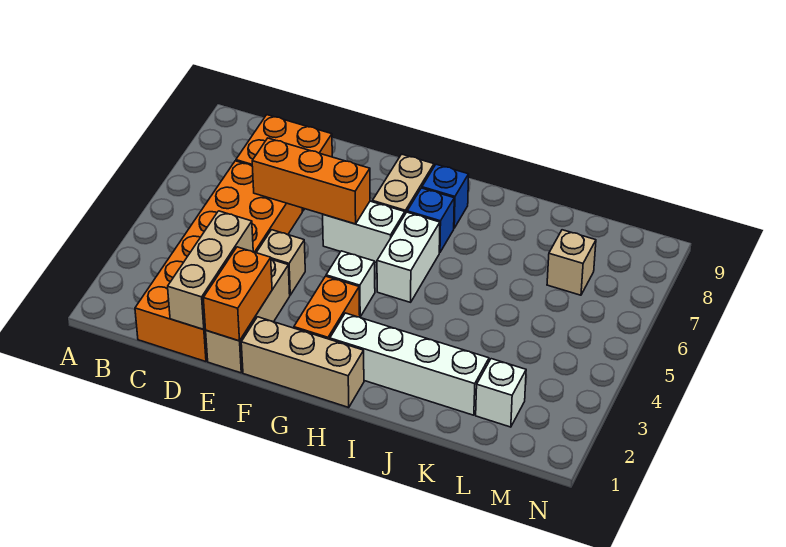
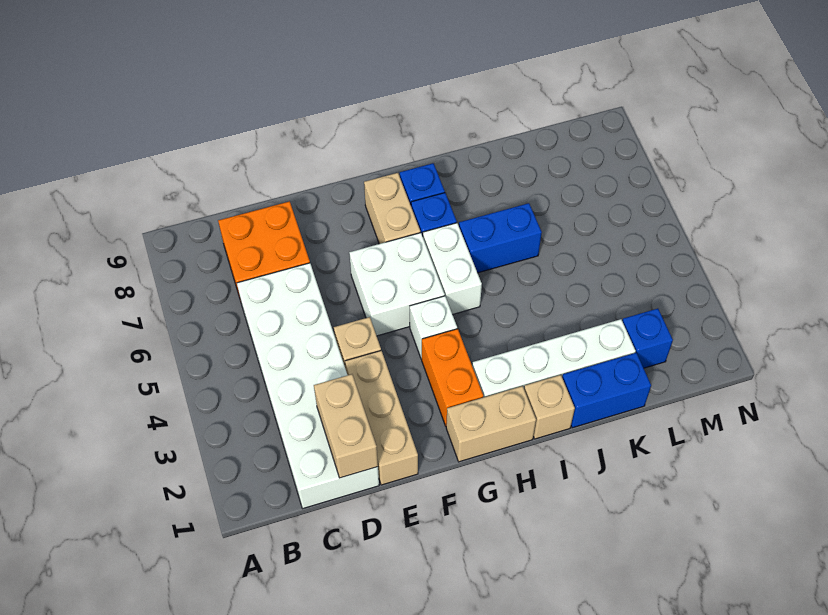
orange 2x6 brick [135,161,302,362] -> white 2x6 brick [237,263,379,508]
tan 1x3 brick [168,211,253,330] -> tan 1x2 brick [314,374,378,478]
orange 1x3 brick [252,138,370,224] -> none
orange 1x2 brick [203,247,272,341] -> none
tan 1x3 brick [241,317,364,408] -> tan 1x2 brick [446,386,536,462]
white 1x2 brick [323,201,405,263] -> white 2x2 brick [349,233,445,336]
none -> blue 1x2 brick [459,203,542,273]
none -> blue 1x2 brick [562,353,651,428]
white 1x1 brick [476,359,526,427] -> blue 1x1 brick [622,309,673,368]
tan 1x1 brick [547,230,596,295] -> tan 1x1 brick moved to [524,375,575,439]

